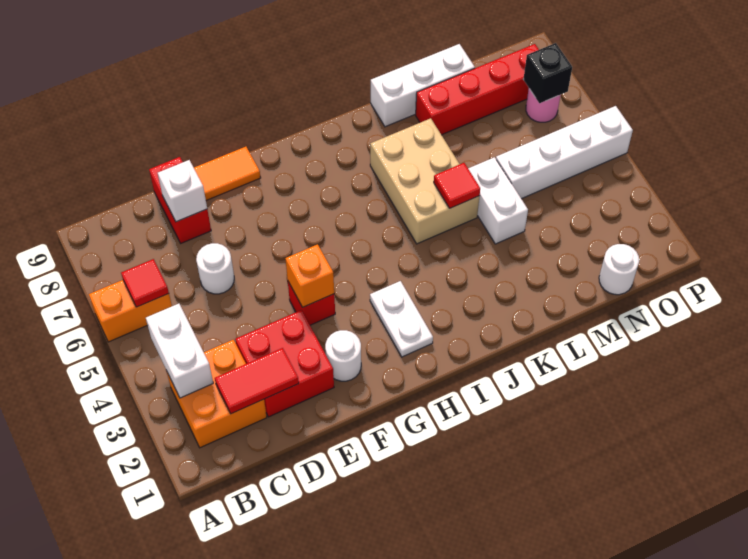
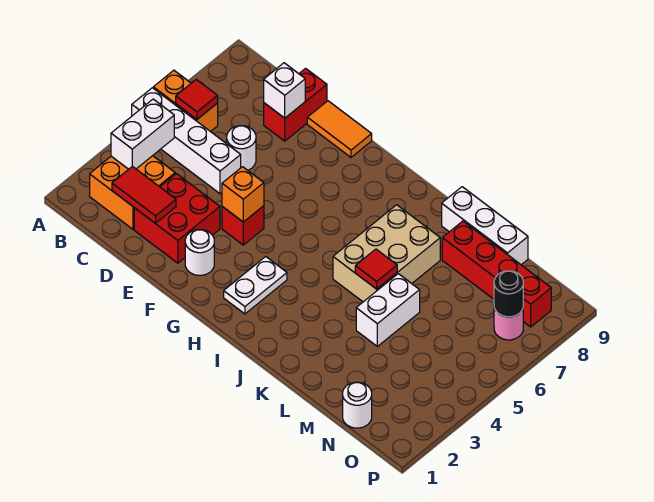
white 1x4 brick [496,106,633,199] -> white 1x4 brick moved to [132,88,241,194]
black 1x1 brick [523,43,572,103] -> black 1x1 round brick [494,271,523,317]

